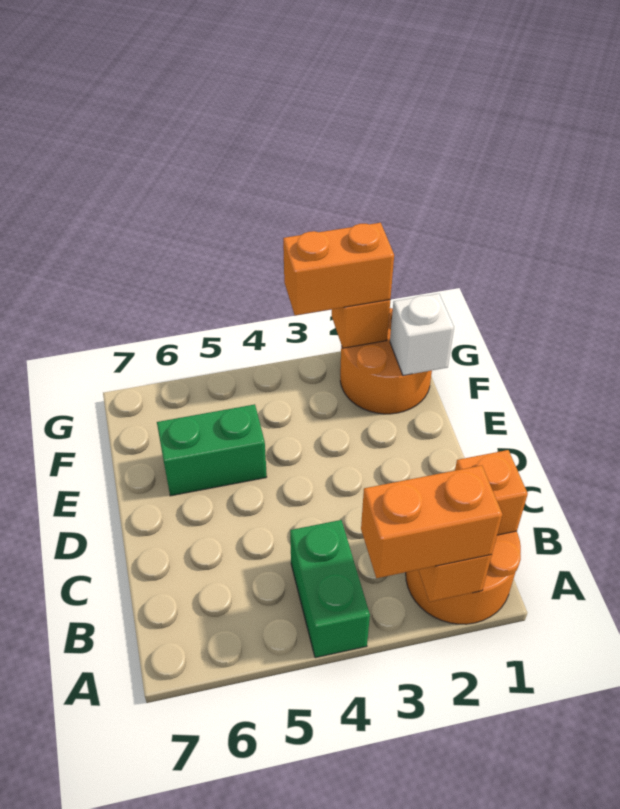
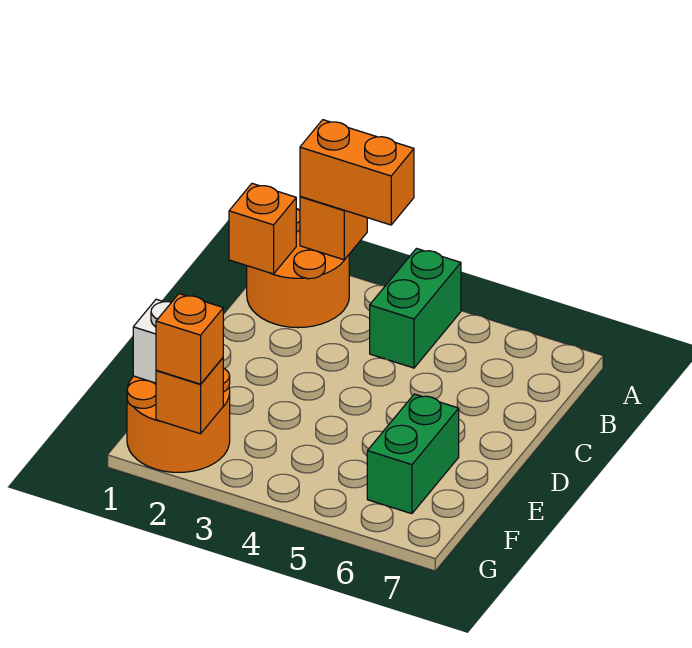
green 1x2 brick [157,404,267,496] -> green 1x2 brick turned to [367,394,459,514]
orange 1x2 brick [283,223,394,315] -> orange 1x1 brick [156,294,223,384]

